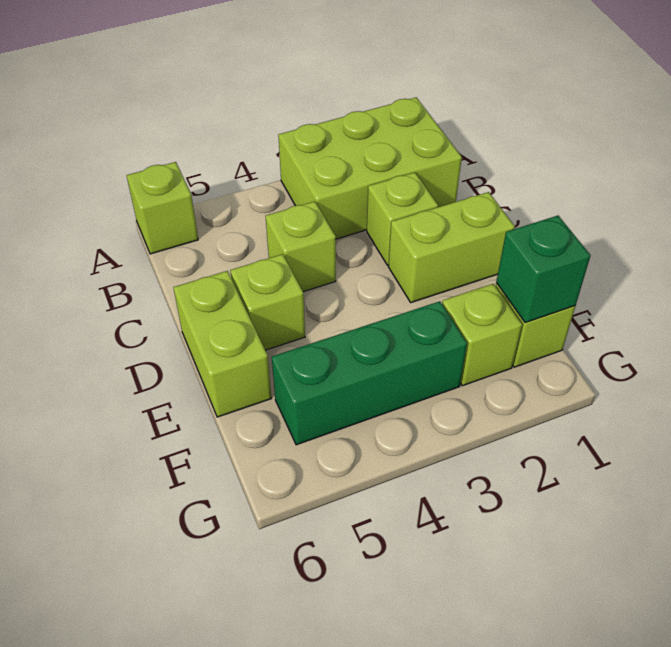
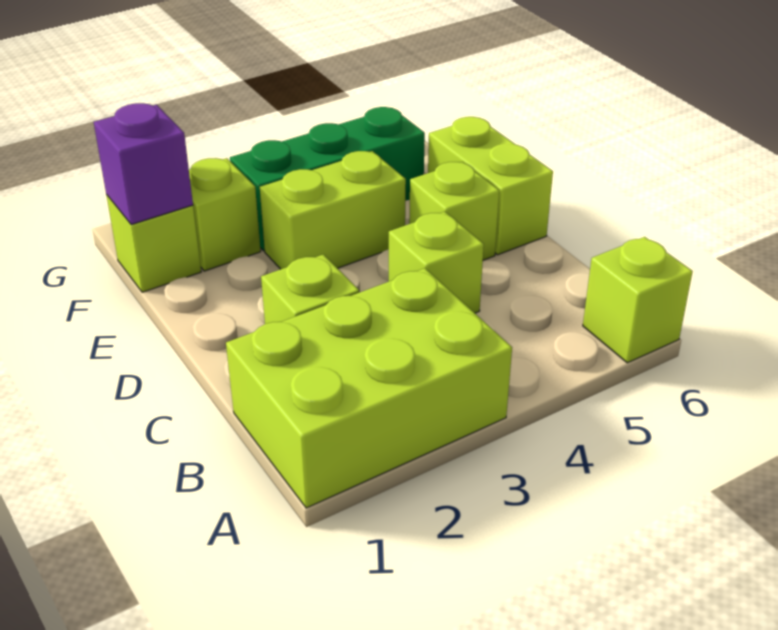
lime 1x2 brick [388,192,515,303] -> lime 1x2 brick moved to [260,151,406,269]
green 1x1 brick [496,216,591,323] -> purple 1x1 brick [94,103,193,225]

